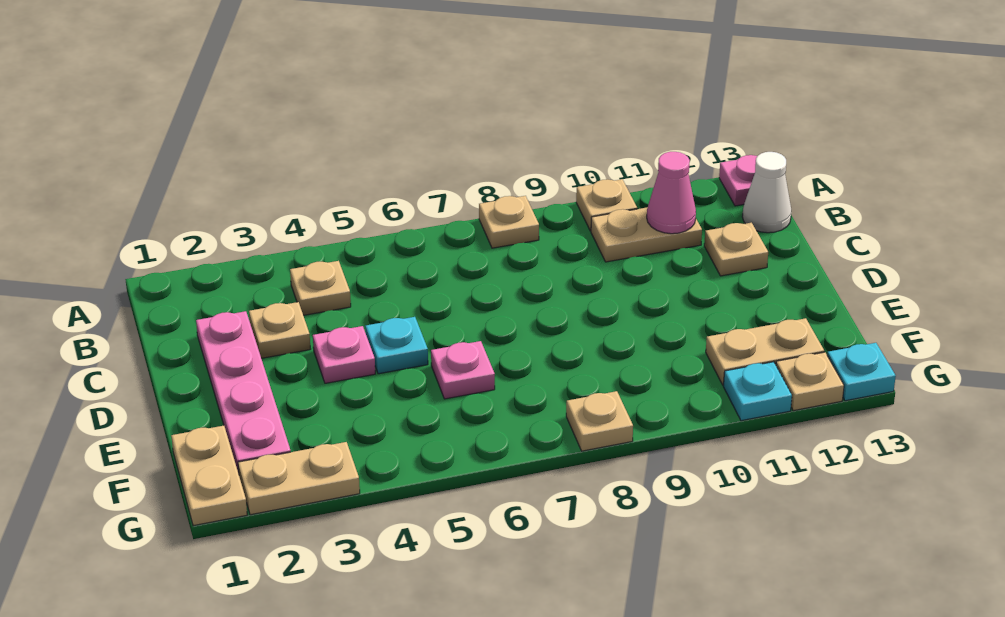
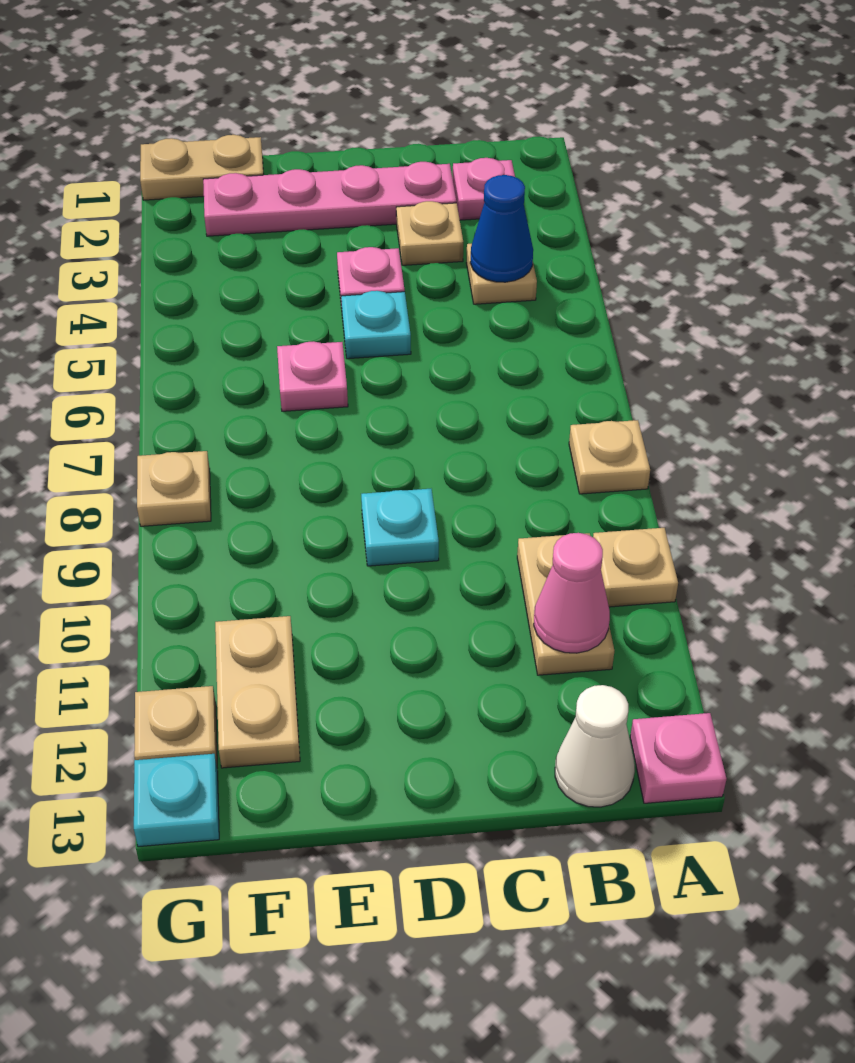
none -> pink 1x1 plate [453,158,515,220]
none -> blue 1x1 cone [470,175,533,282]
tan 1x1 plate [704,223,768,276] -> none
tan 1x2 plate [238,442,360,515] -> none
cyan 1x1 plate [723,362,792,421] -> cyan 1x1 plate moved to [361,489,439,566]

